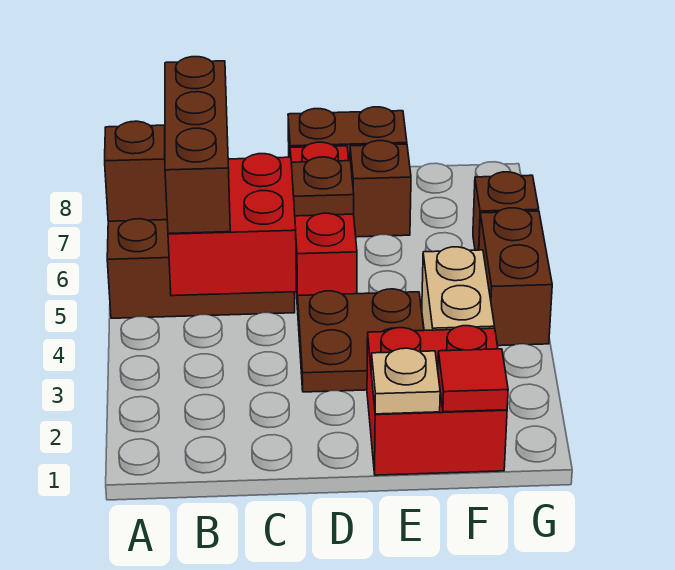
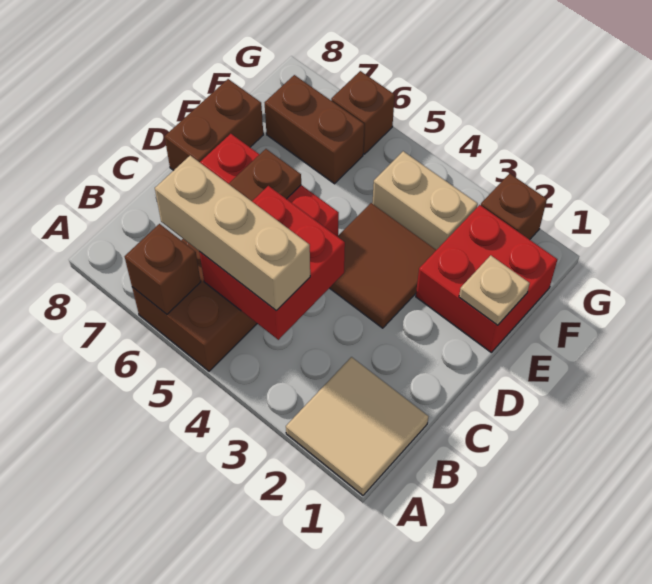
none -> tan 2x2 tile [286,357,428,495]
brown 1x3 brick [165,57,230,234] -> tan 1x3 brick [155,156,310,311]
brown 2x2 plate [298,289,424,392] -> brown 2x2 tile [330,203,436,328]
brown 1x1 brick [350,141,411,237] -> brown 1x1 brick moved to [481,174,547,240]
red 1x1 tile [438,349,508,412] -> none
brown 1x2 brick [479,208,552,346] -> brown 1x2 brick moved to [265,75,364,184]

